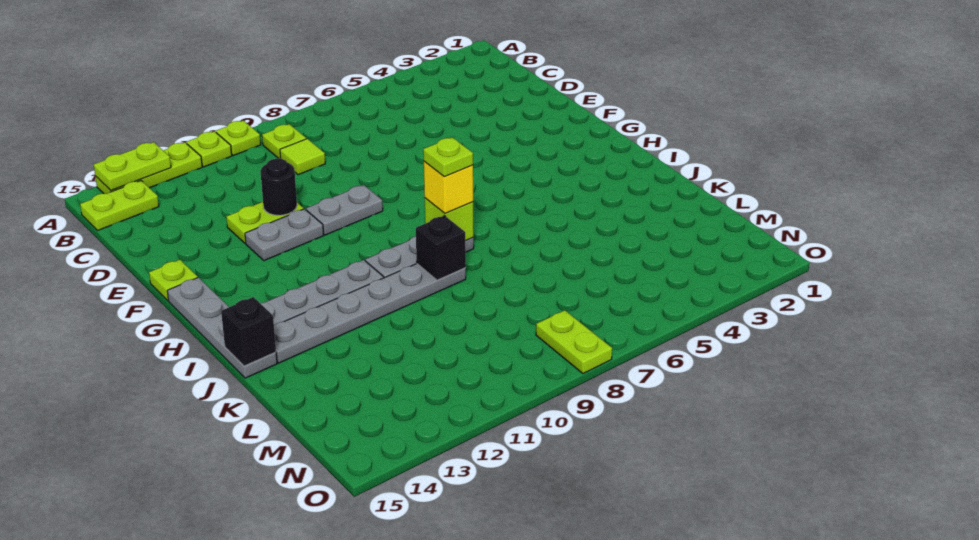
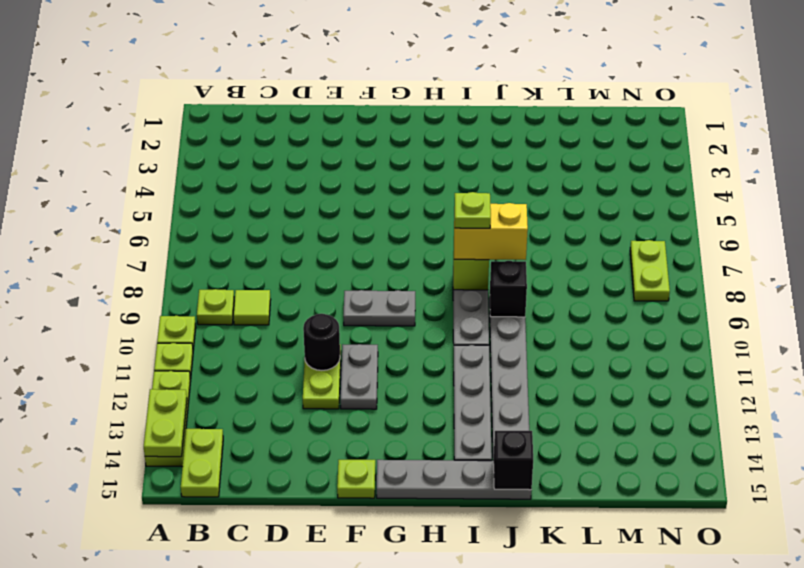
grey 1x2 plate [306,185,383,235] -> grey 1x2 plate turned to [343,290,415,326]
yellow 1x1 brick [424,161,473,213] -> yellow 1x2 brick [454,203,528,260]
lime 1x2 plate [536,310,612,373] -> lime 1x2 plate turned to [630,240,670,301]

